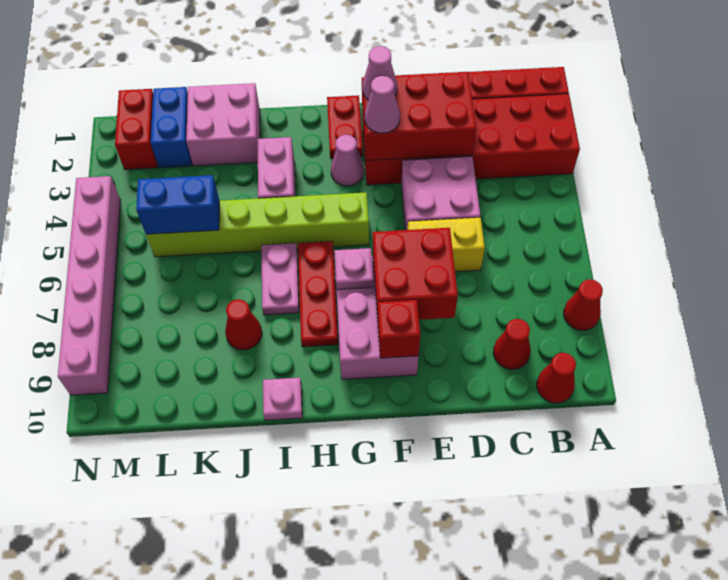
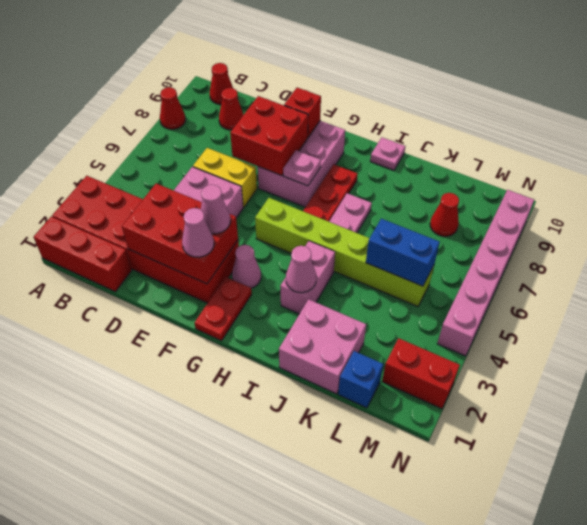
none -> pink 1x1 cone [286,246,316,293]
red 1x1 cone [225,299,262,350] -> red 1x1 cone moved to [430,193,459,236]
blue 1x2 brick [151,87,192,168] -> blue 1x1 brick [338,351,383,408]
red 1x2 brick [115,89,157,170] -> red 1x2 brick turned to [382,338,460,409]

